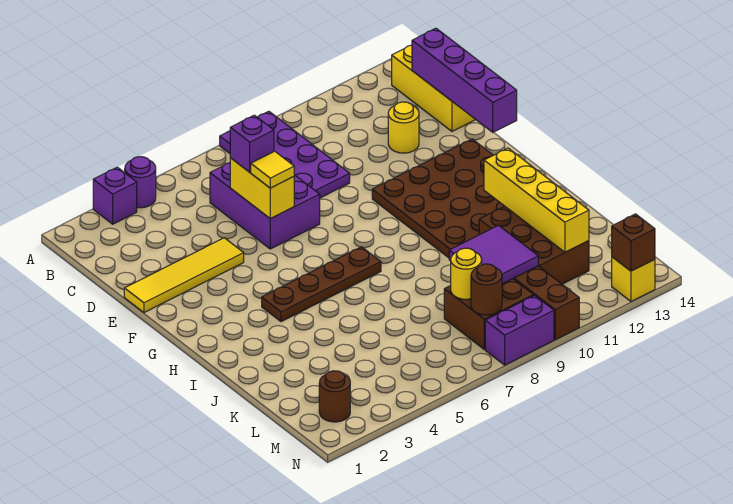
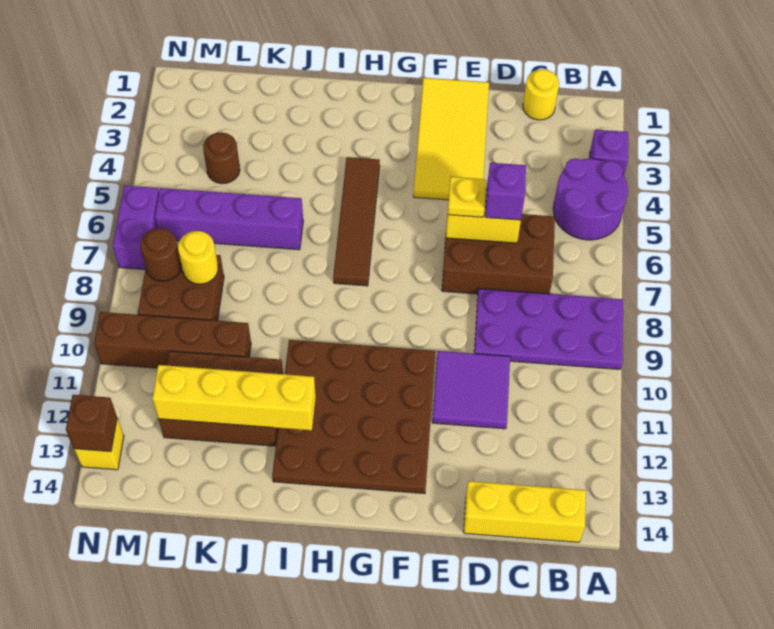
purple 1x1 round brick [125,157,156,208] -> purple 2x2 round brick [553,158,628,240]
purple 2x3 brick [210,163,320,249] -> brown 2x3 brick [442,214,555,294]
purple 1x4 brick [412,28,517,132] -> purple 1x4 brick moved to [155,188,303,250]
yellow 1x1 round brick [388,102,419,153] -> yellow 1x1 round brick moved to [523,69,559,120]
yellow 1x4 tile [124,238,244,313] -> yellow 2x4 tile [413,78,489,200]
yellow 1x1 tile [251,151,294,188] -> yellow 1x1 plate [447,177,486,217]
brown 1x4 plate [262,247,381,322] -> brown 1x4 tile [333,157,380,286]
purple 2x2 tile [449,225,538,284] -> purple 2x2 tile moved to [432,351,510,429]
brown 1x1 round brick [319,371,350,422] -> brown 1x1 round brick moved to [203,132,240,184]
purple 1x2 brick [485,295,554,365] -> purple 1x2 brick moved to [113,185,159,269]

